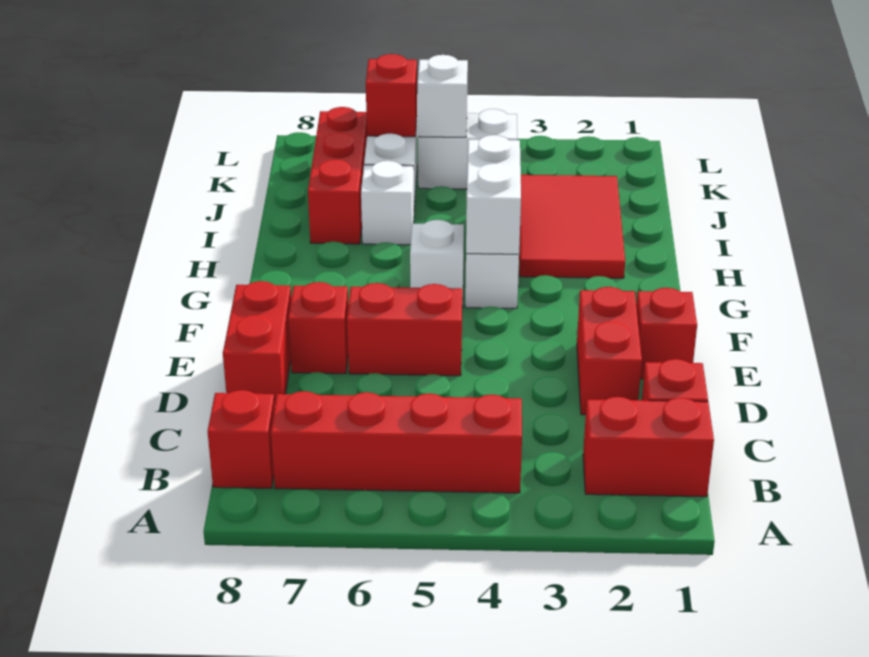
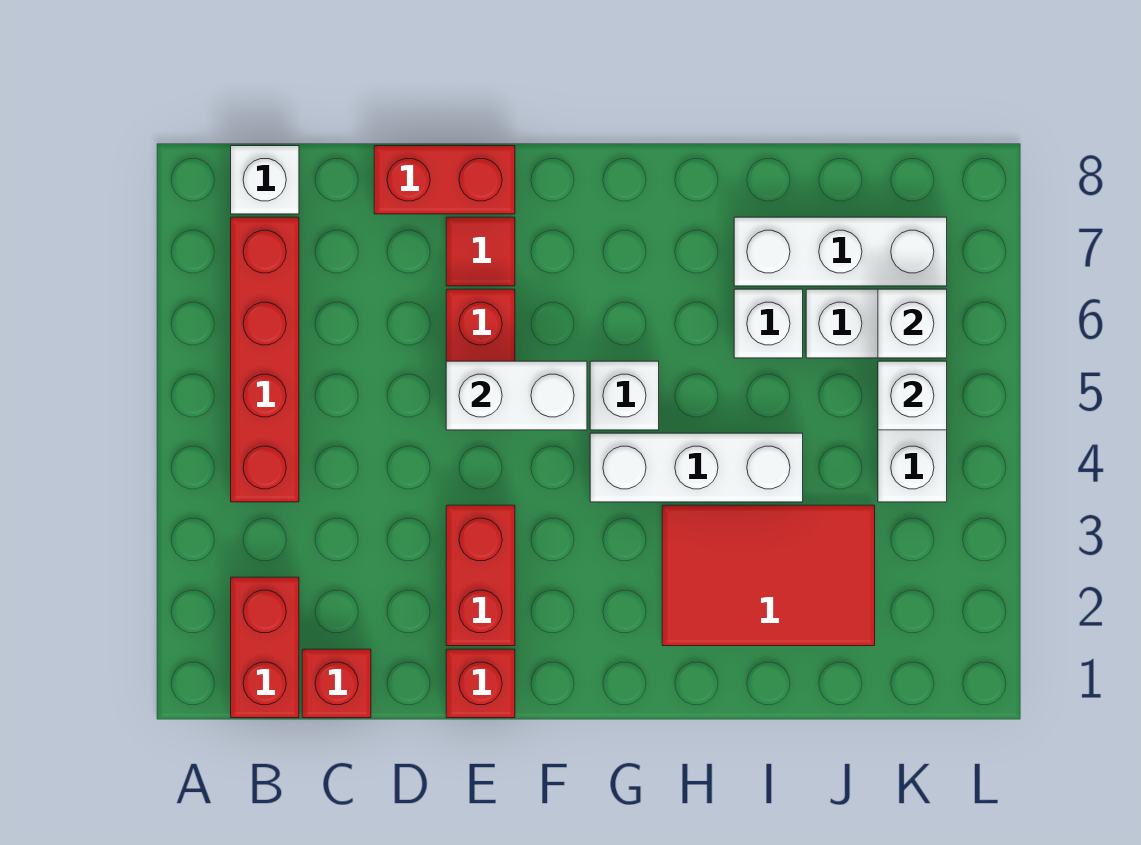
red 1x1 brick [207,390,275,488] -> white 1x1 brick [231,146,299,214]
red 1x2 brick [577,287,642,415] -> red 1x2 brick turned to [446,505,515,646]
red 1x1 brick [288,282,348,374] -> red 1x1 tile [446,217,515,286]
white 1x2 brick [466,135,521,254] -> white 1x2 brick moved to [446,361,587,430]
red 1x3 brick [308,107,367,244] -> white 1x3 brick [734,217,947,286]
red 1x1 brick [366,54,417,137] -> white 1x1 brick [878,289,947,358]

